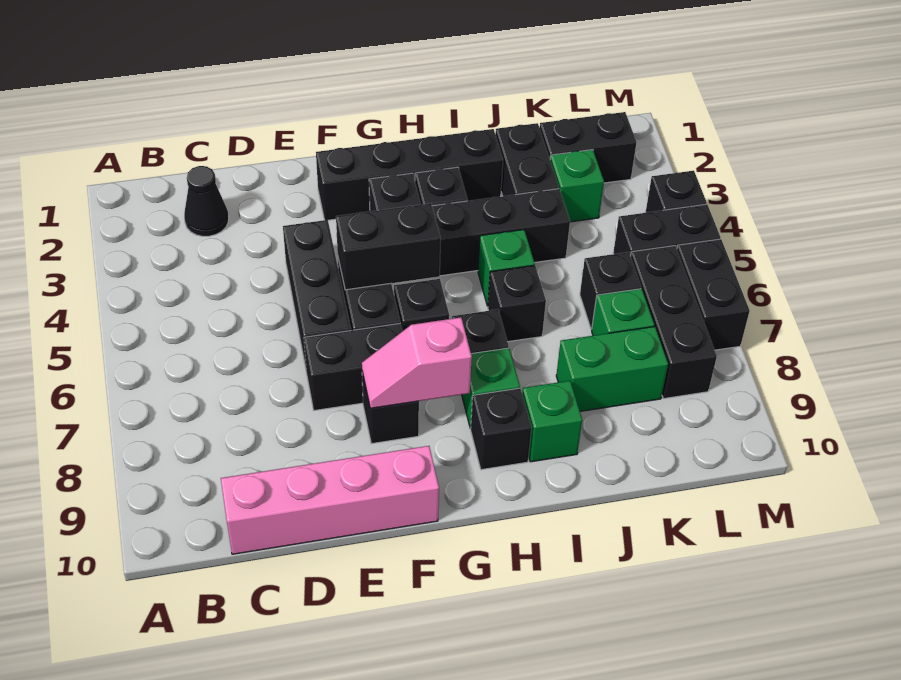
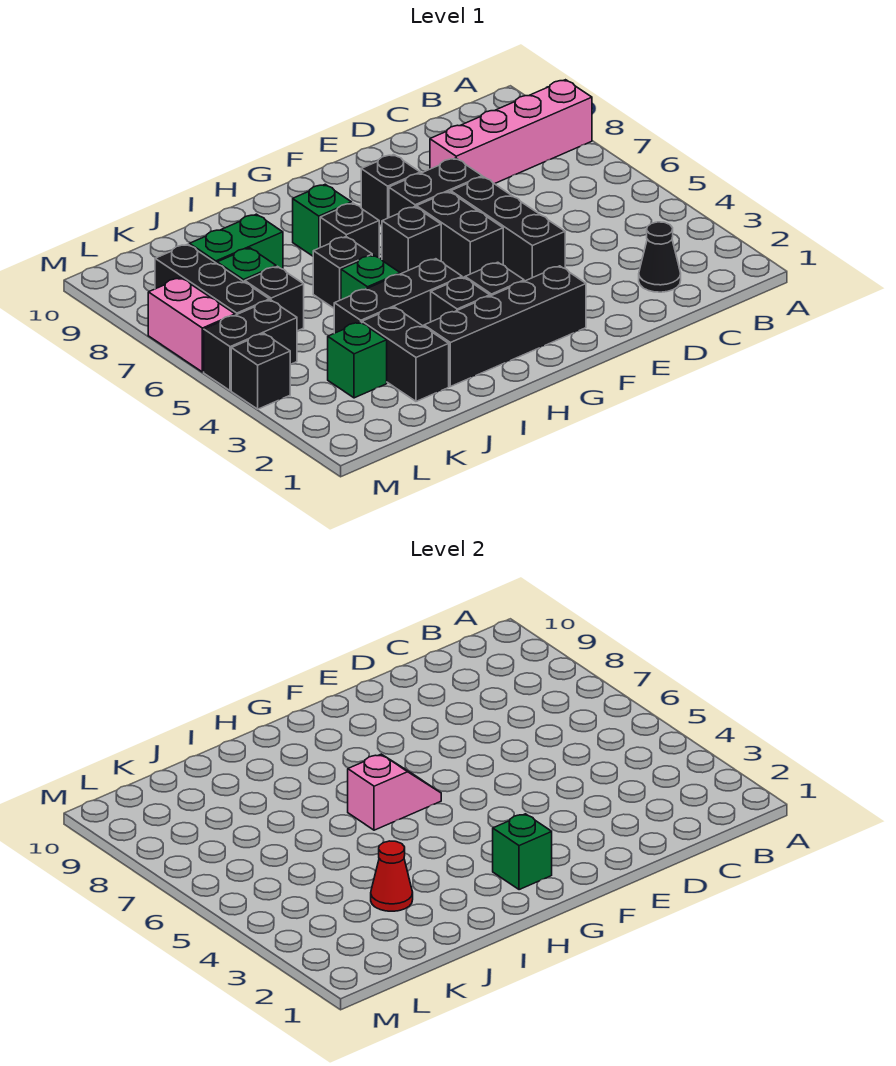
pink 1x4 brick [221,446,439,554] -> pink 1x4 brick moved to [430,80,592,184]
black 1x2 brick [336,203,441,290] -> none
pink 1x2 slope [362,317,472,408] -> pink 1x2 slope moved to [348,754,441,830]
black 1x1 brick [471,388,532,470] -> none
green 1x1 brick [522,381,582,462] -> green 1x1 brick moved to [493,814,552,890]
none -> red 1x1 cone [371,841,413,911]
black 1x2 brick [540,112,637,183] -> none
black 1x2 brick [677,239,750,350] -> pink 1x2 brick [148,278,235,372]

